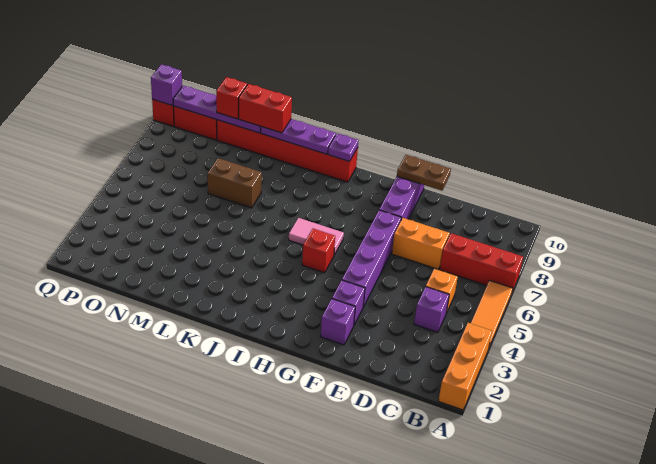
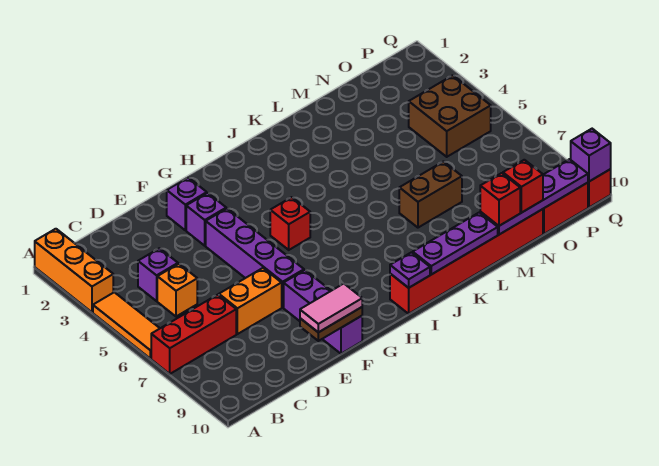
pink 1x2 tile [289,218,344,255] -> pink 1x2 tile moved to [300,284,362,332]
red 1x2 brick [239,84,292,133] -> red 1x1 brick [480,173,520,226]
none -> brown 2x2 brick [409,75,491,157]

